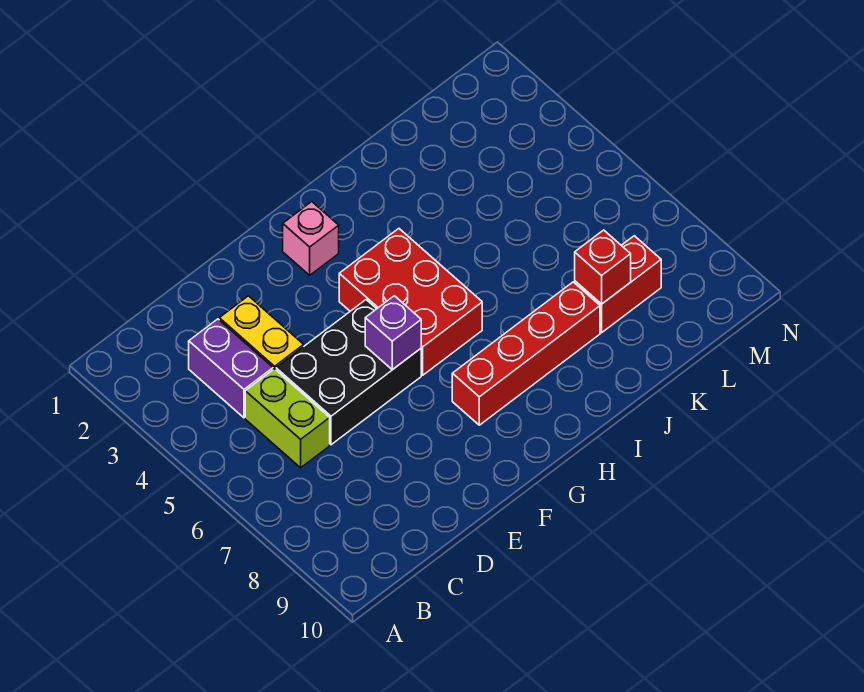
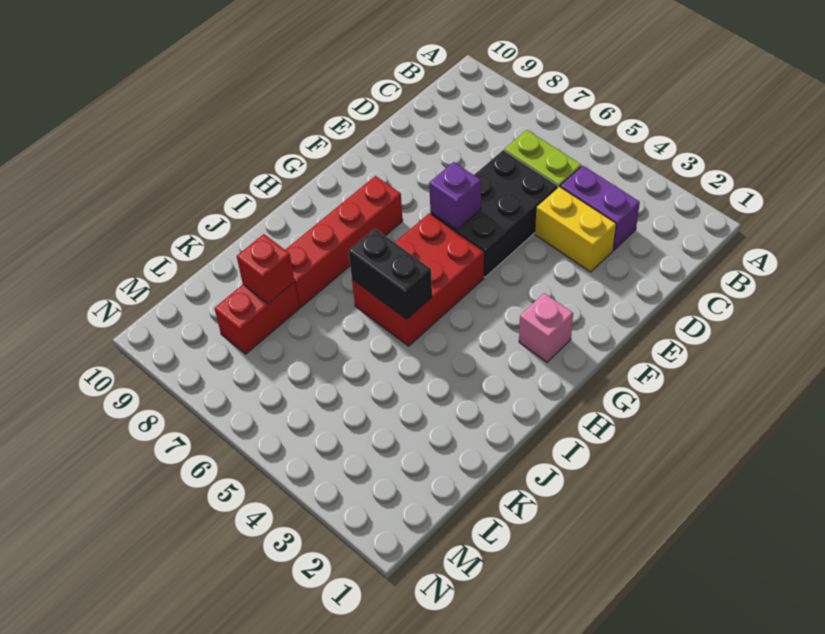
red 2x3 brick [339,229,482,375] -> red 2x3 brick turned to [352,213,484,346]
none -> black 1x2 brick [349,229,432,320]

